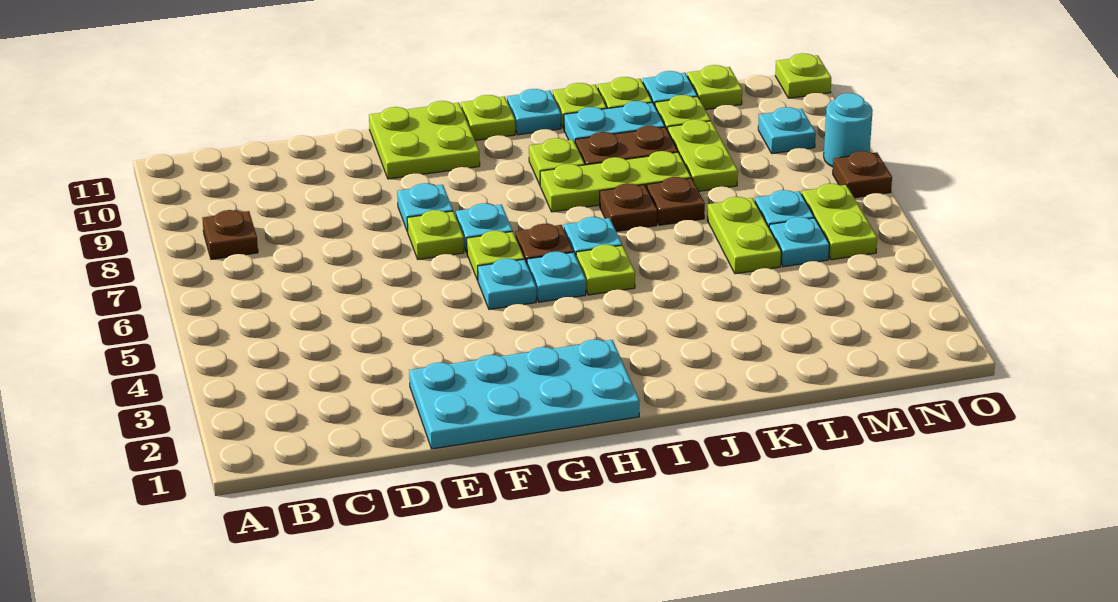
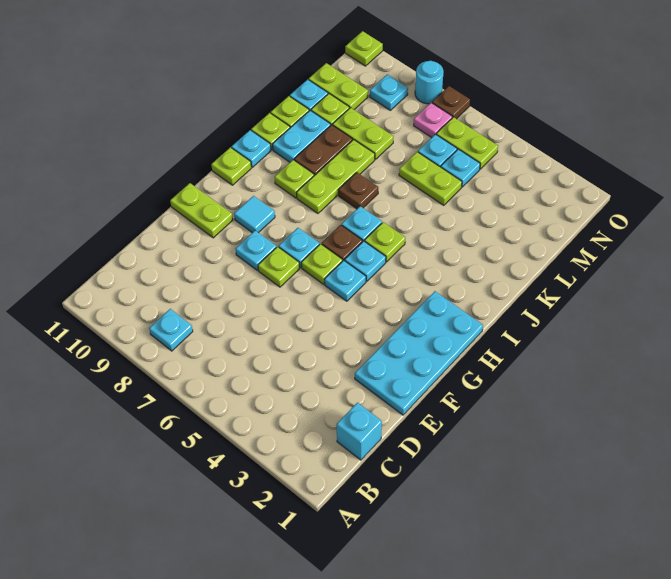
brown 1x1 plate [202,210,258,259] -> cyan 1x1 plate [149,309,193,351]
none -> cyan 1x1 brick [337,403,382,460]
lime 2x2 plate [369,101,480,179] -> lime 1x2 plate [170,183,233,238]
none -> cyan 1x1 tile [234,196,275,233]
brown 1x1 plate [647,177,705,225] -> none
lime 1x1 plate [687,65,742,110] -> lime 1x2 plate [309,63,368,110]
none -> pink 1x1 plate [414,103,452,138]

